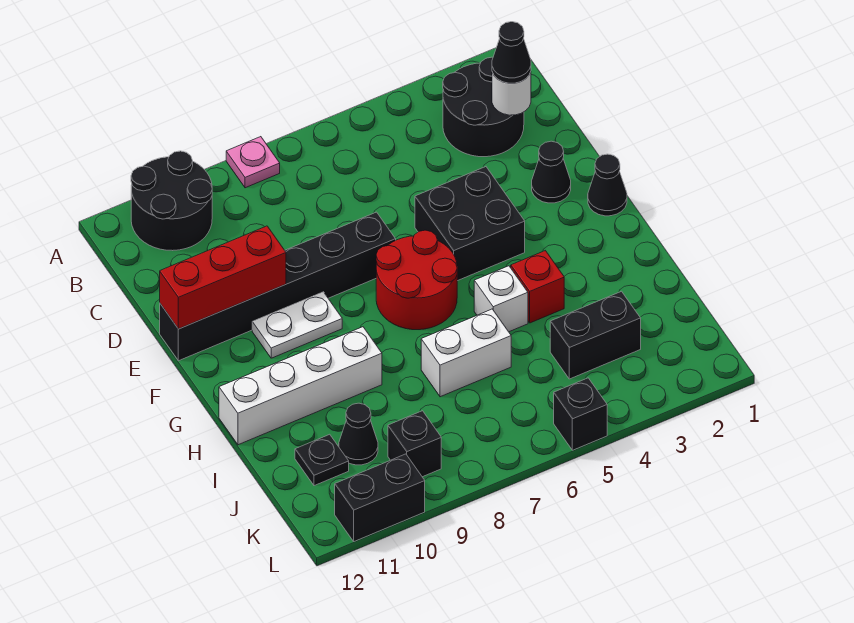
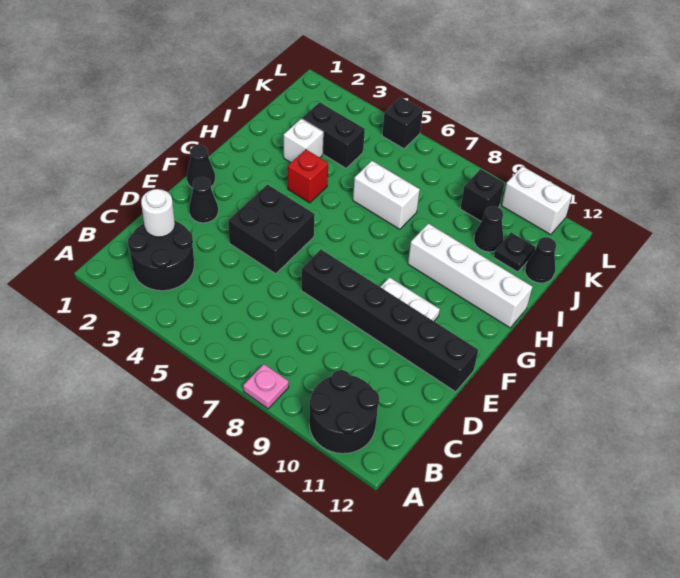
black 1x1 cone [492,22,531,83] -> black 1x1 cone moved to [525,237,556,283]
red 1x3 brick [160,226,286,329] -> none
red 2x2 round brick [376,230,457,330] -> none
white 1x1 brick [474,266,528,332] -> white 1x1 brick moved to [284,119,323,162]
black 1x2 brick [335,454,425,541] -> white 1x2 brick [502,166,572,235]

